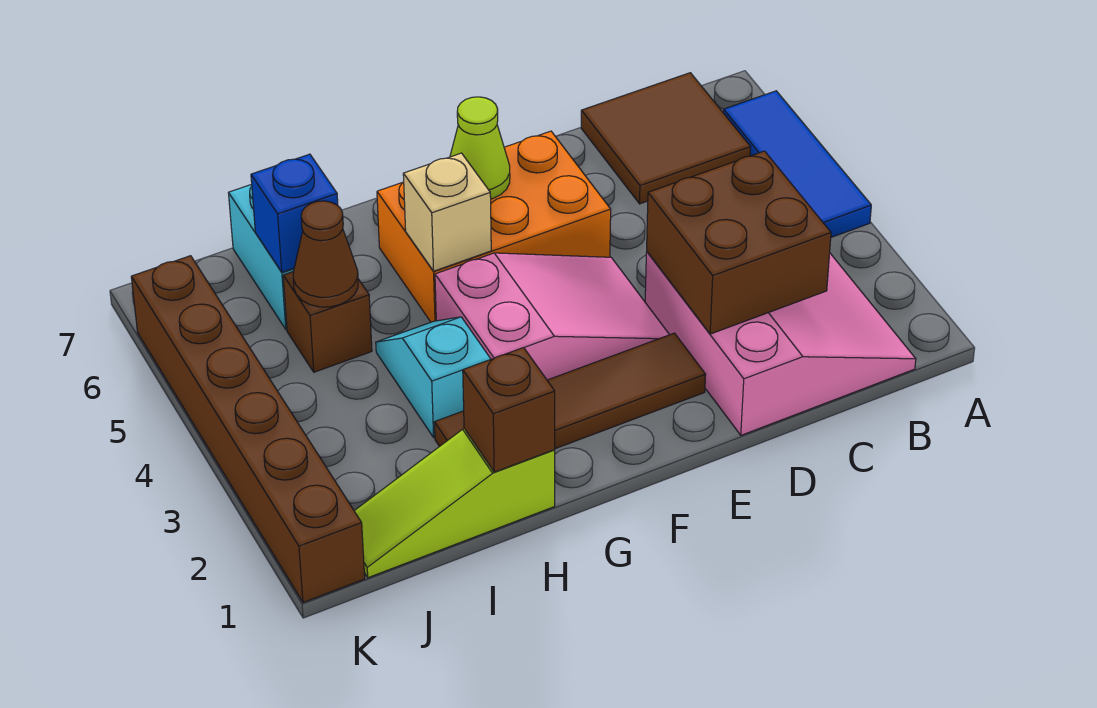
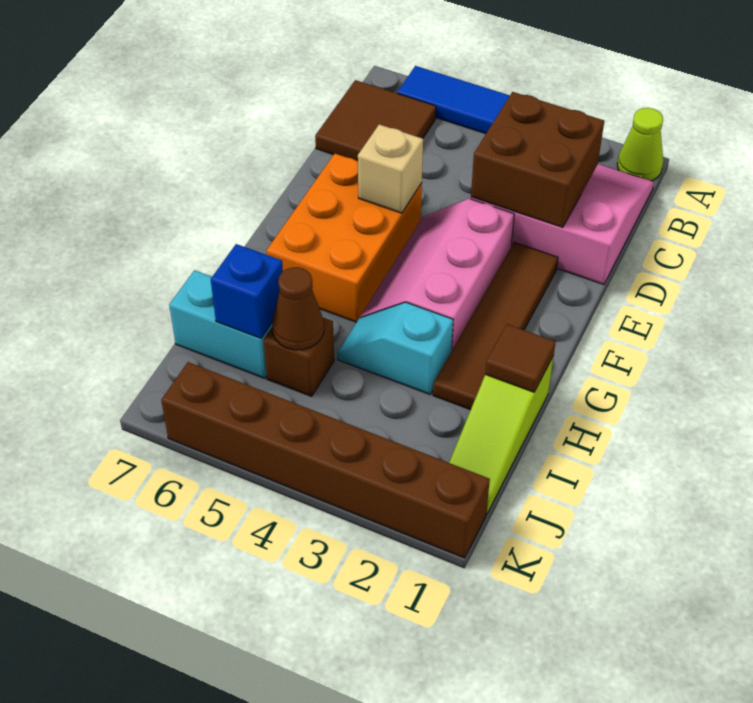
pink 2x3 slope [435,253,669,380] -> pink 2x3 slope turned to [360,199,514,351]
lime 1x1 cone [450,97,510,199] -> lime 1x1 cone moved to [617,108,663,181]
tan 1x1 brick [403,153,491,271] -> tan 1x1 brick moved to [358,124,423,213]
brown 1x1 brick [463,348,555,472] -> brown 1x1 tile [485,324,556,392]

